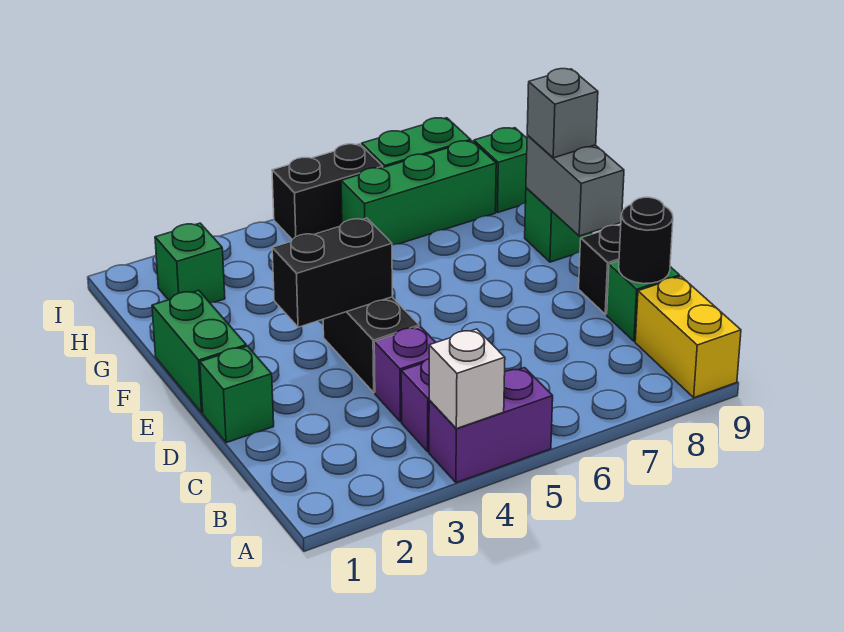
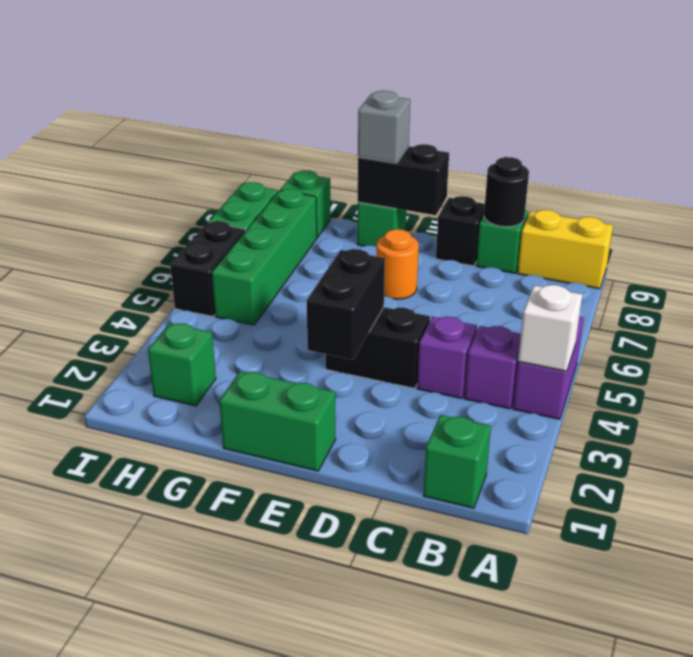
green 1x1 brick [200,346,274,443] -> green 1x1 brick moved to [423,415,491,508]
none -> orange 1x1 round brick [376,229,419,299]
grey 1x2 brick [526,136,624,236] -> black 1x2 brick [358,144,449,215]
green 1x3 brick [341,141,496,245] -> green 1x4 brick [212,189,317,325]

